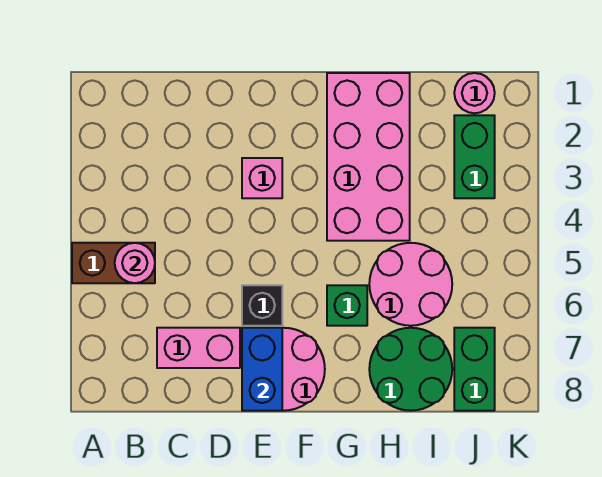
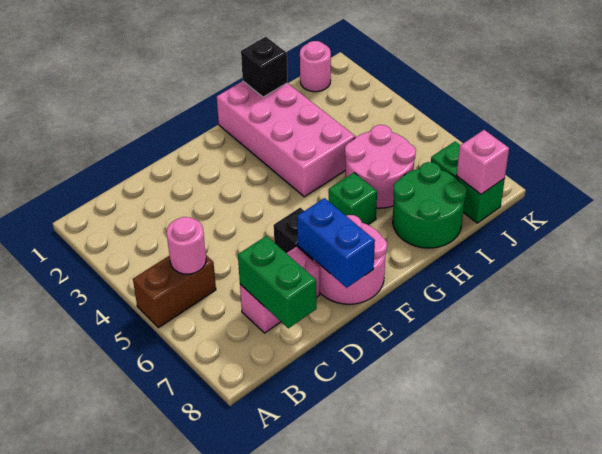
pink 1x1 brick [242,158,282,198] -> pink 1x1 brick moved to [456,130,509,194]
none -> black 1x1 brick [241,37,287,97]
green 1x2 brick [454,115,495,198] -> green 1x2 brick moved to [238,236,317,328]

